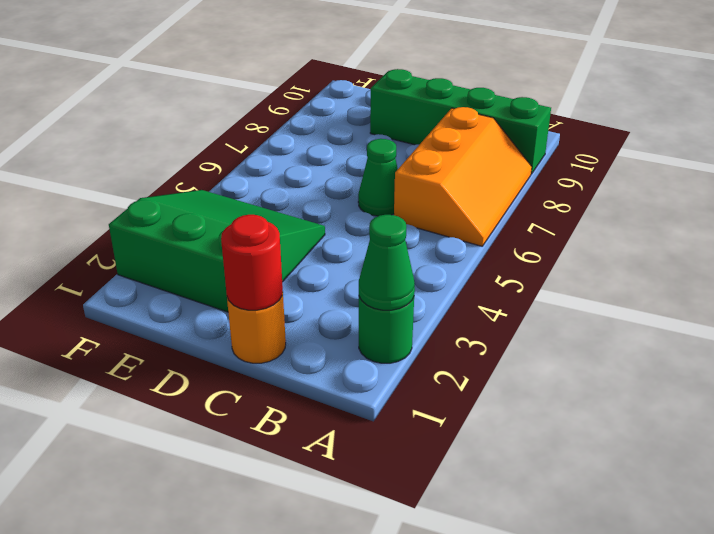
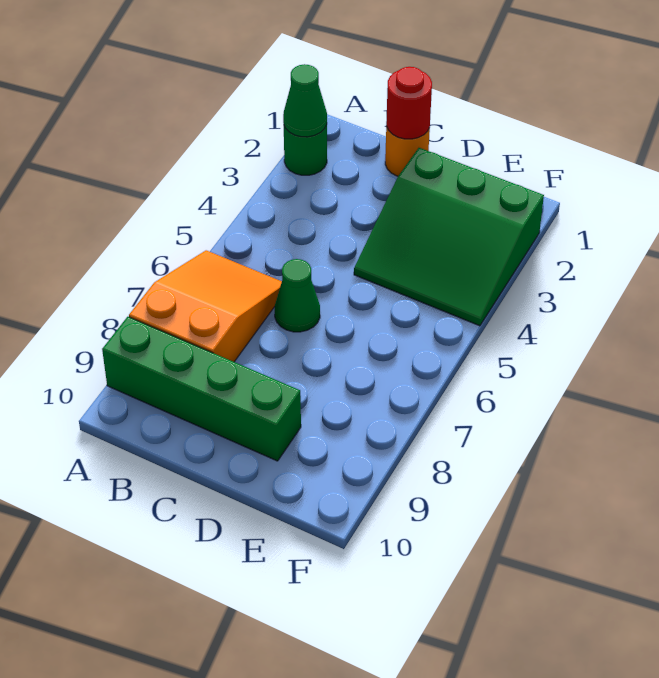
orange 2x3 slope [394,107,532,246] -> orange 2x3 slope turned to [129,250,282,362]

